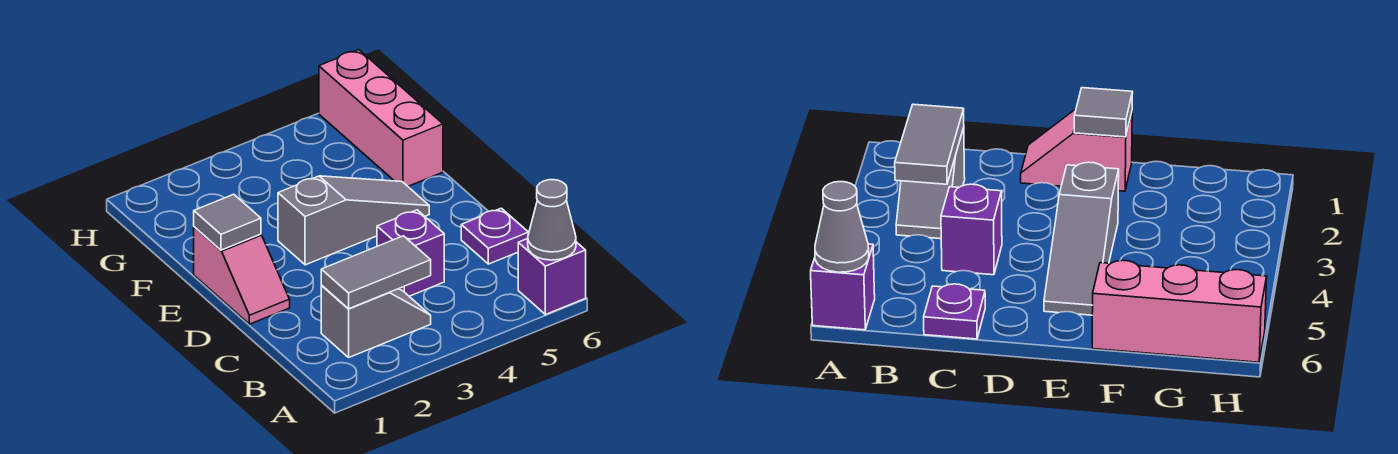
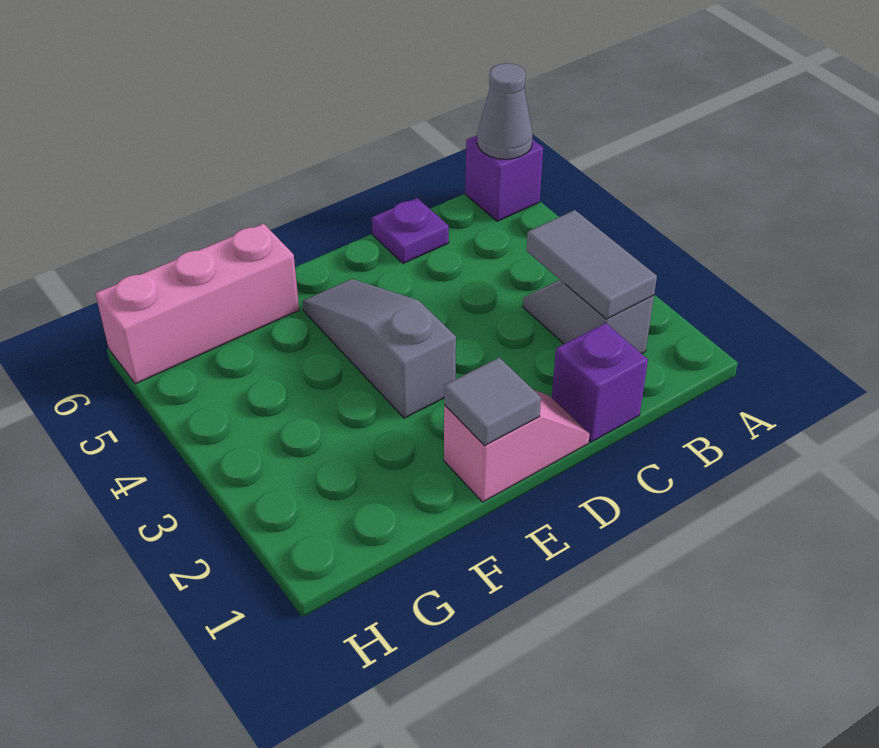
purple 1x1 brick [377,210,444,296] -> purple 1x1 brick moved to [552,323,648,442]

